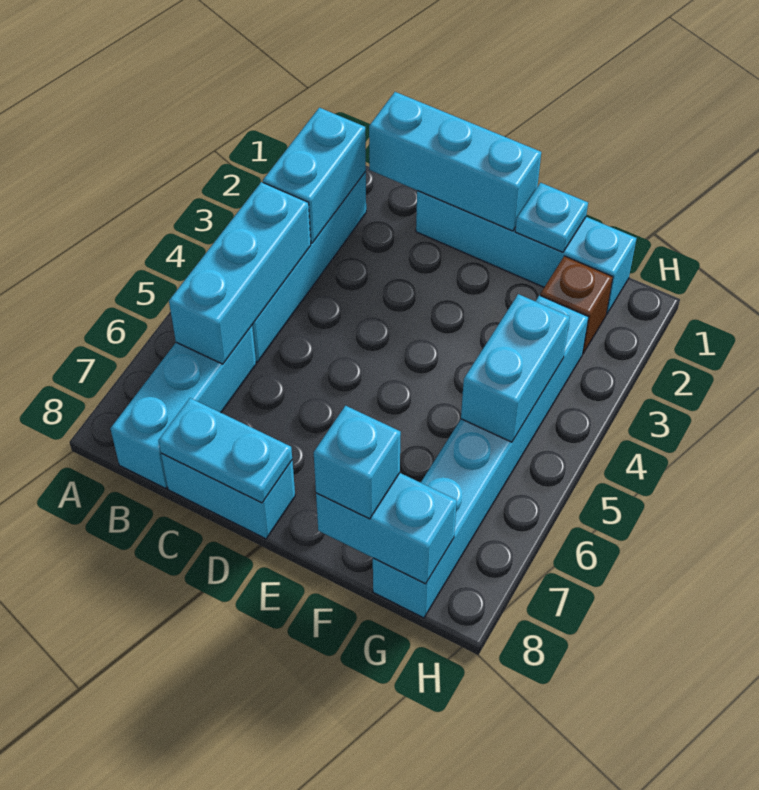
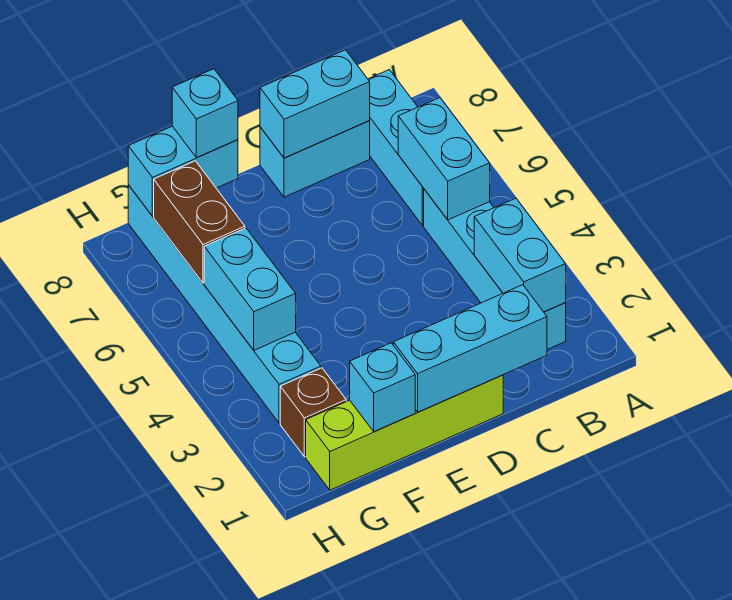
cyan 1x3 brick [169,182,311,364] -> cyan 1x2 brick [398,98,490,220]
cyan 1x2 plate [158,398,292,503] -> cyan 1x2 brick [260,50,370,158]
cyan 1x4 brick [416,191,636,315] -> lime 1x4 brick [306,375,503,490]
cyan 1x1 plate [515,183,588,252] -> cyan 1x1 brick [350,343,415,432]
none -> brown 1x2 brick [154,161,245,283]

